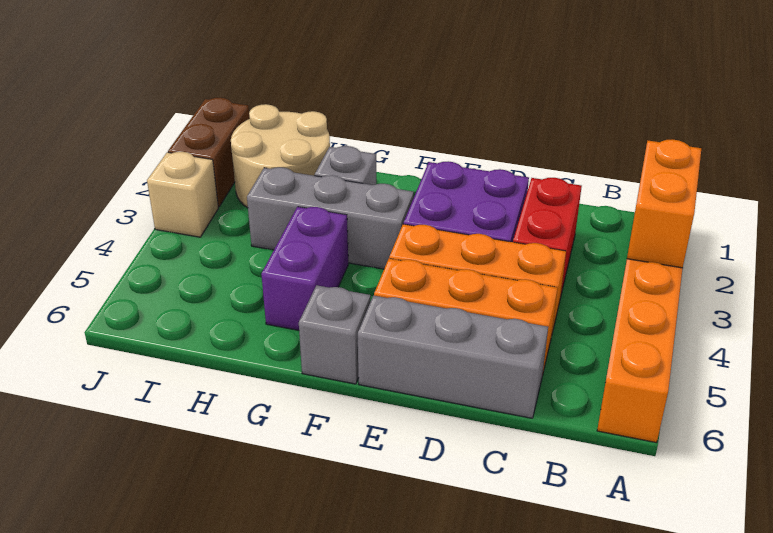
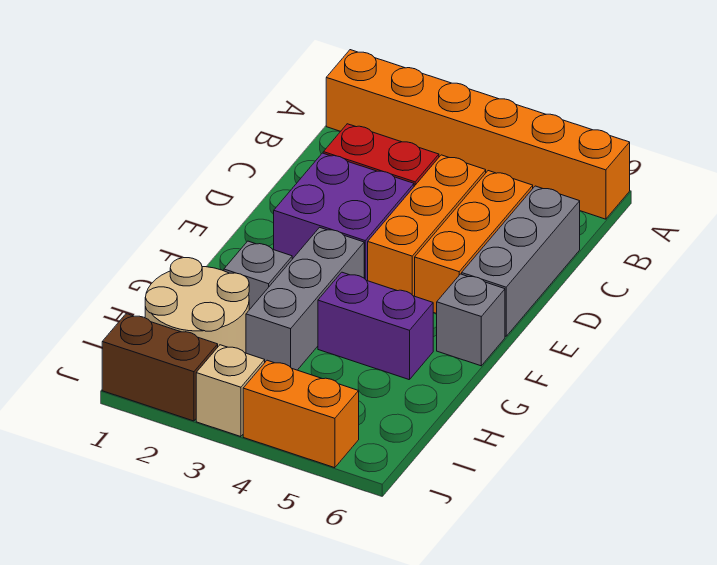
orange 1x2 brick [627,139,701,268] -> orange 1x2 brick moved to [243,360,359,468]

